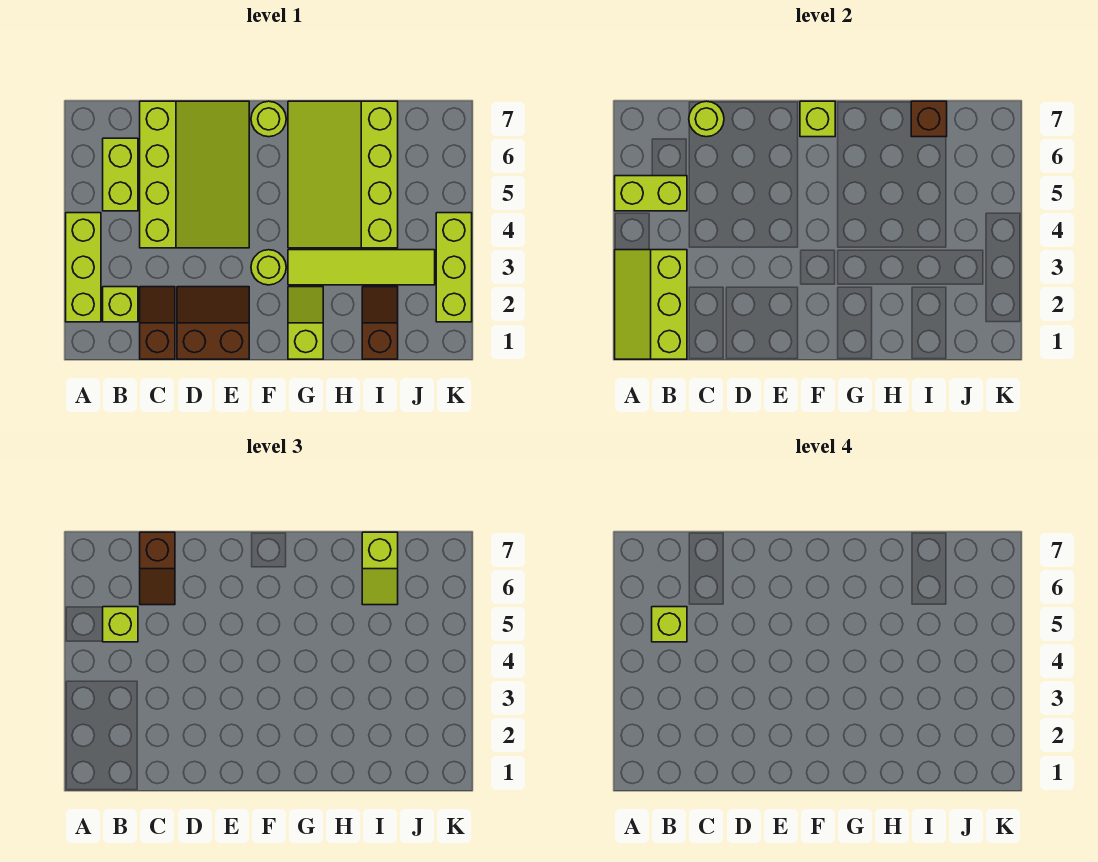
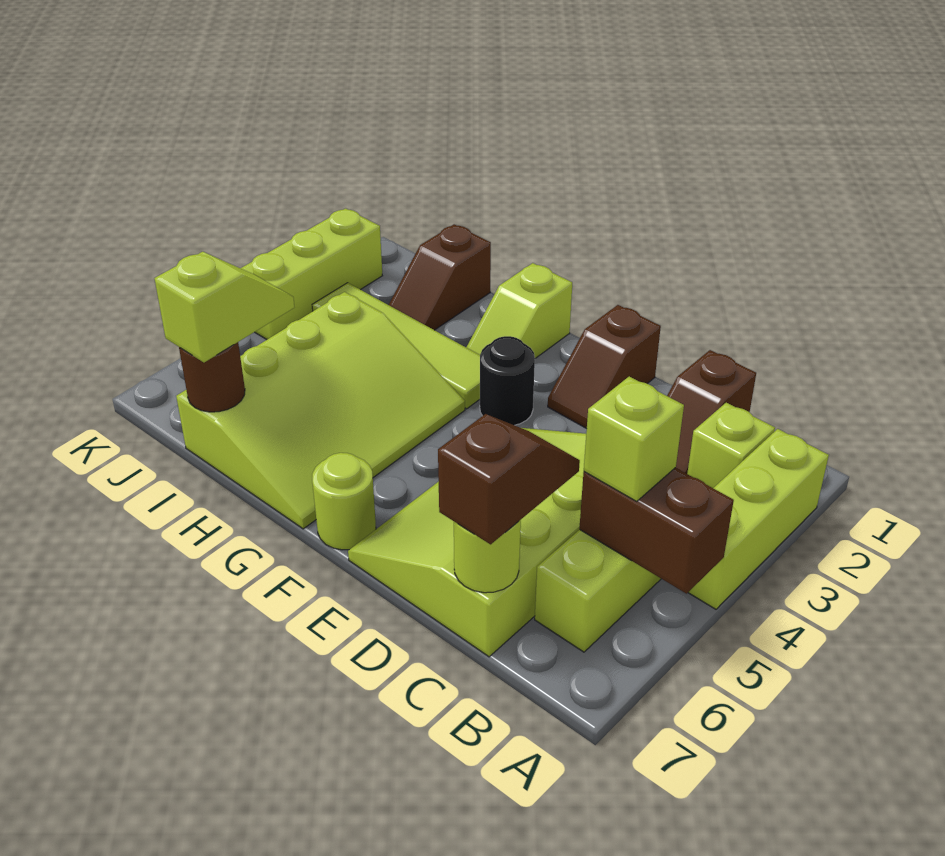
lime 2x3 slope [615,250,687,359] -> none
lime 1x2 brick [615,176,687,211] -> brown 1x2 brick [579,468,734,594]
lime 1x1 brick [652,607,687,642] -> none
brown 2x2 slope [177,287,249,359] -> brown 1x2 slope [548,305,661,429]
lime 1x1 round brick [251,250,286,285] -> black 1x1 round brick [480,336,535,425]
lime 1x1 brick [800,101,835,137] -> none
brown 1x1 brick [911,101,947,137] -> brown 1x1 round brick [179,342,245,412]

